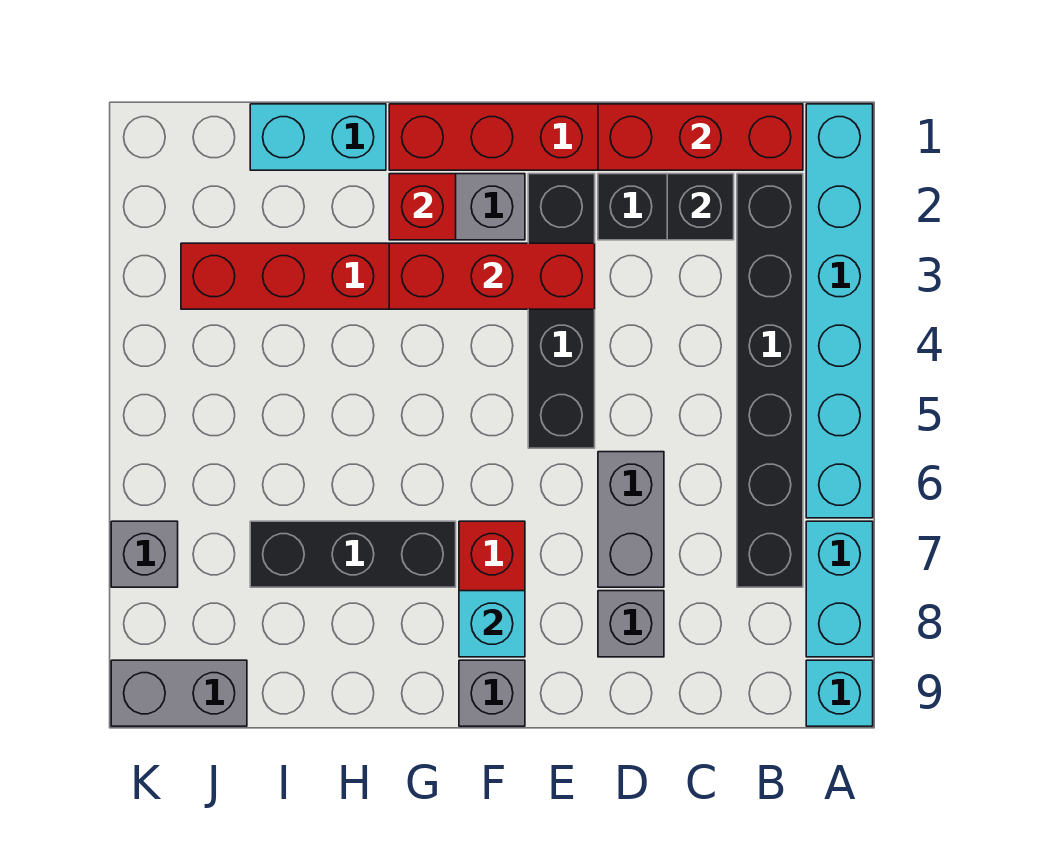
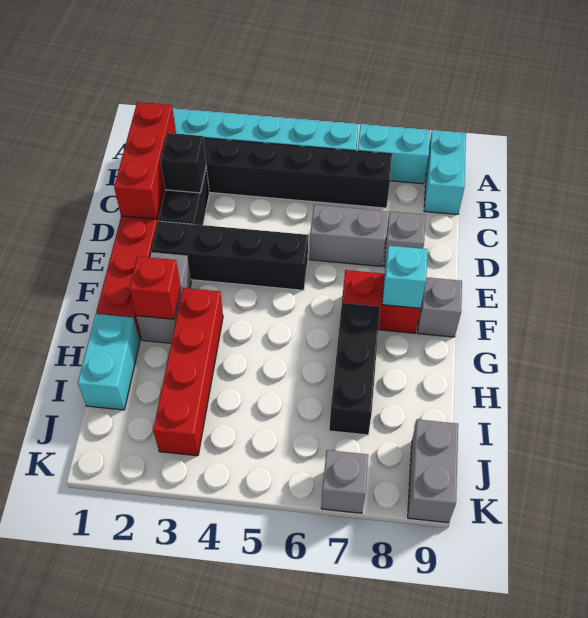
cyan 1x1 brick [806,660,873,726] -> cyan 1x2 brick [424,130,466,214]
red 1x3 brick [389,243,595,309] -> none

